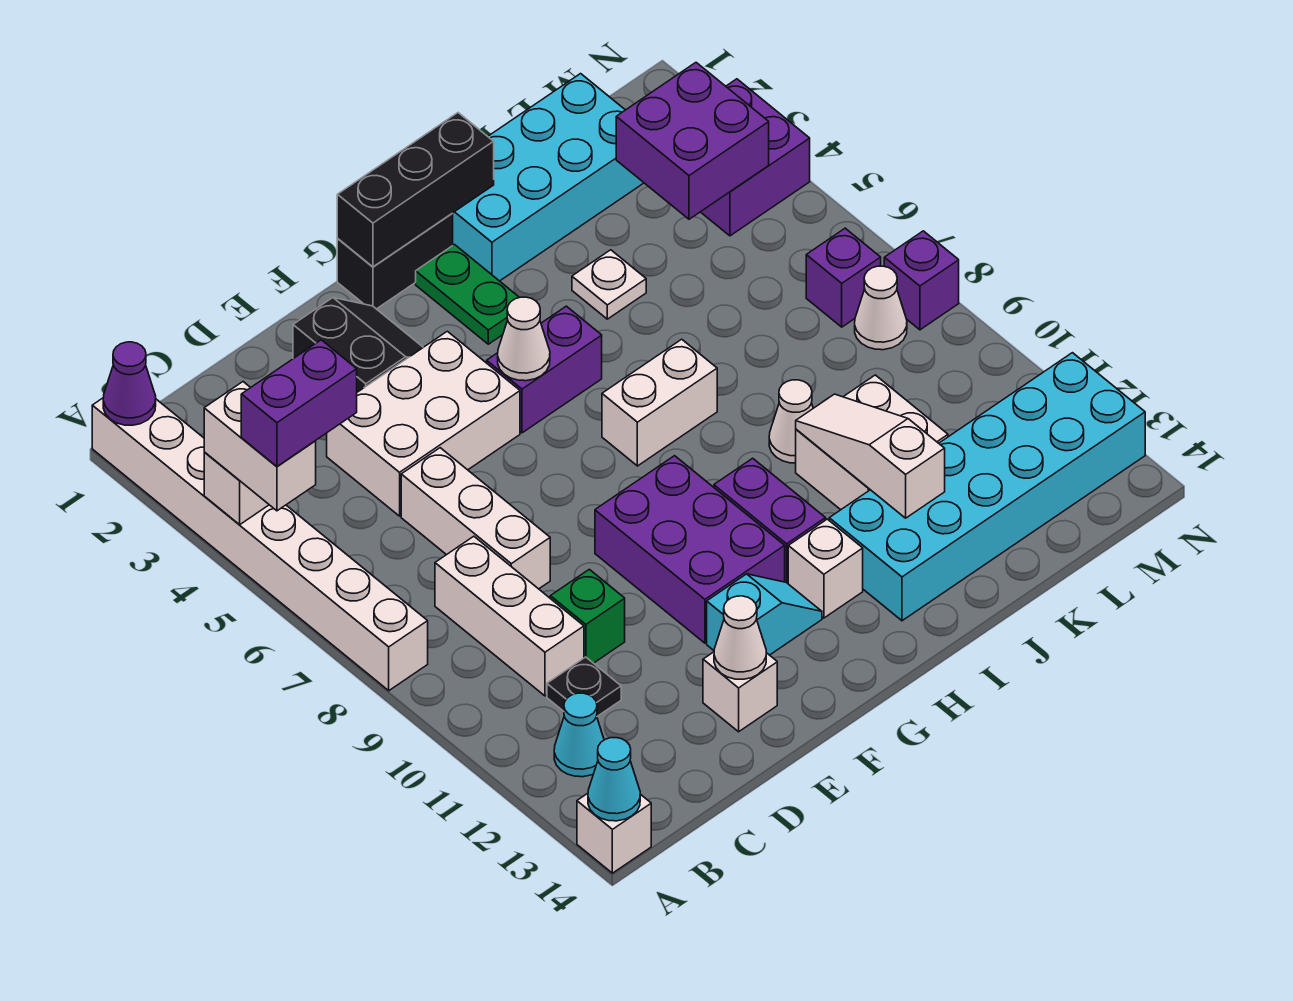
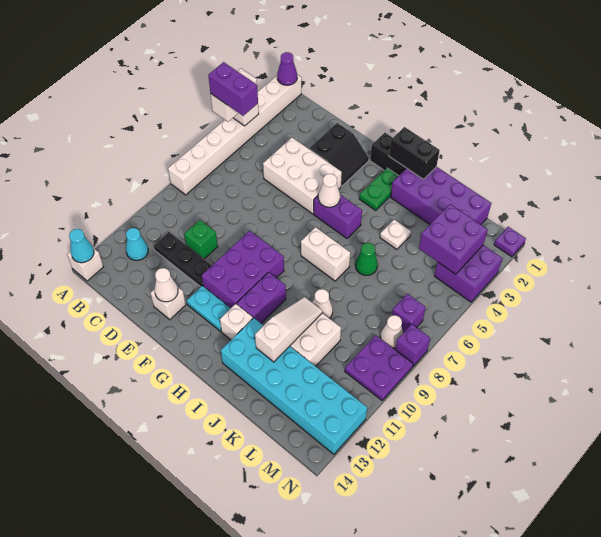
white 1x3 brick [435,536,584,696] -> none
black 1x1 plate [547,657,621,716] -> black 1x3 plate [153,232,212,287]
white 1x3 brick [401,448,550,589] -> none
cyan 1x2 slope [707,574,822,655] -> cyan 1x2 plate [187,286,231,332]
black 1x3 brick [337,113,494,267] -> black 1x2 brick [389,127,440,179]
cyan 2x4 brick [452,74,644,281] -> purple 2x4 brick [391,167,491,224]
none -> green 1x1 cone [355,243,378,275]
none -> purple 2x2 plate [345,335,413,400]
none -> purple 1x1 plate [494,227,526,257]

